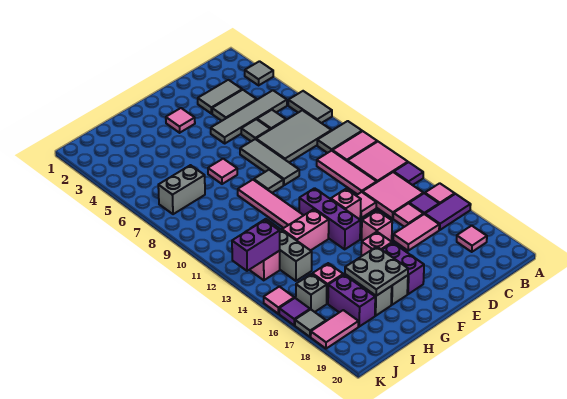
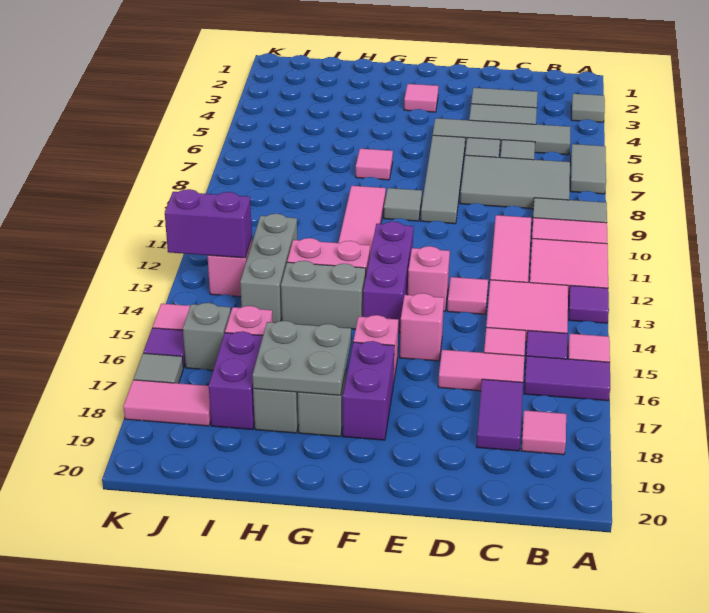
none -> purple 1x2 tile [476,379,523,451]
grey 1x3 tile [240,139,299,185] -> grey 1x4 tile [421,135,465,224]
grey 1x2 brick [158,165,205,214] -> grey 1x2 brick moved to [281,261,366,329]

